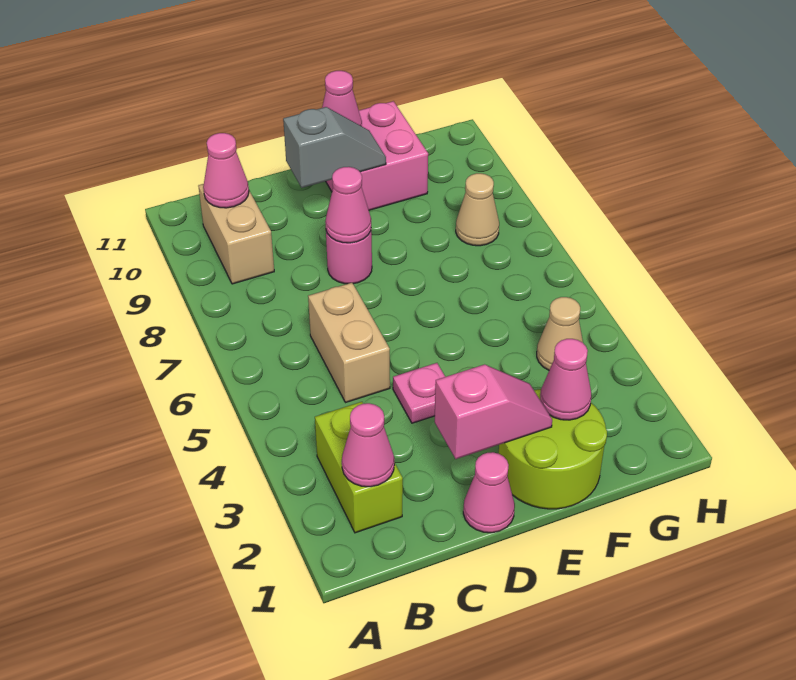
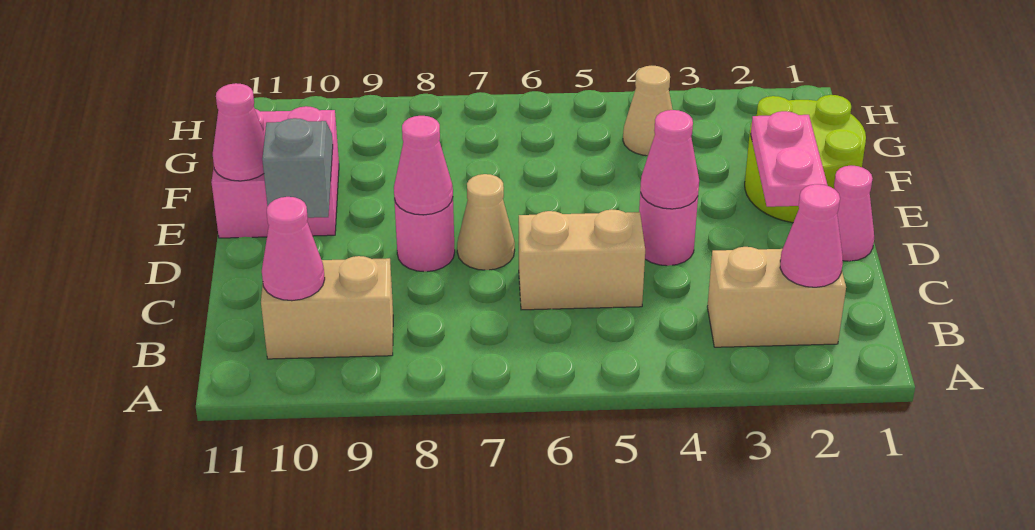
lime 1x2 brick [315,402,403,533] -> tan 1x2 brick [707,247,846,347]
pink 1x2 slope [435,364,552,459] -> pink 1x2 plate [751,111,828,207]
pink 1x1 plate [393,363,445,423] -> pink 1x1 round brick [639,192,698,266]
pink 1x1 cone [540,339,591,420] -> pink 1x1 cone moved to [640,110,699,209]
tan 1x1 cone [456,173,499,246] -> tan 1x1 cone moved to [457,174,515,270]

